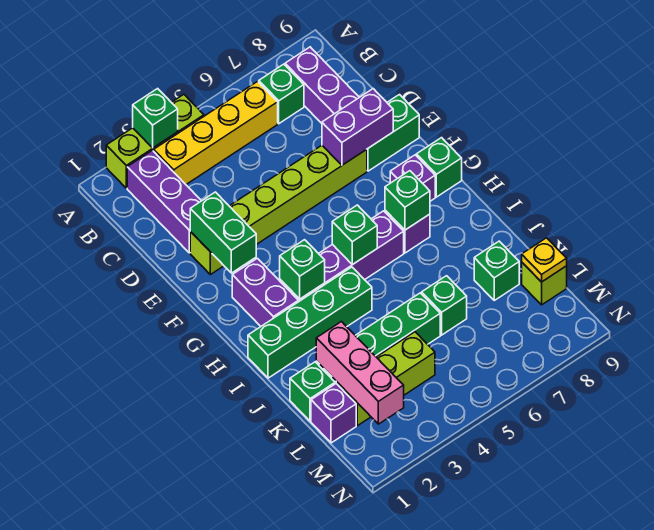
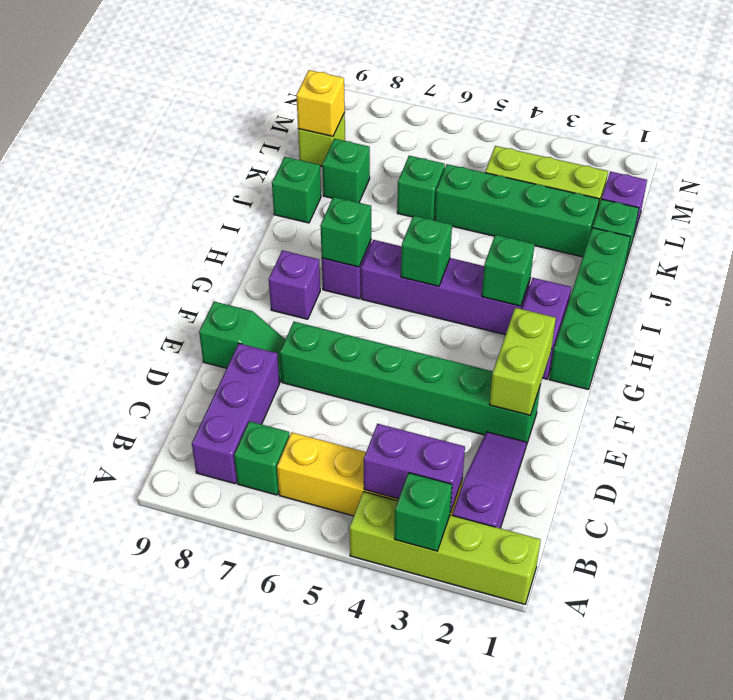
lime 1x3 brick [106,94,204,188] -> lime 1x4 brick [350,492,541,604]
purple 1x3 brick [127,150,201,253] -> purple 1x3 slope [453,432,527,528]
lime 1x6 brick [190,145,367,275] -> green 1x6 brick [280,322,540,445]
green 1x2 brick [190,192,256,273] -> lime 1x2 brick [489,308,556,415]
purple 1x2 brick [322,89,393,165] -> purple 1x2 brick moved to [364,424,465,513]
green 1x2 brick [367,95,419,171] -> green 1x2 slope [199,302,285,382]
green 1x1 brick [416,138,462,197] -> green 1x1 brick moved to [272,157,321,223]
green 1x4 brick [248,267,372,378] -> green 1x4 brick turned to [549,228,630,390]
pink 1x3 brick [316,322,404,424] -> none
yellow 1x1 plate [522,238,567,282] -> yellow 1x1 brick [296,70,345,136]

